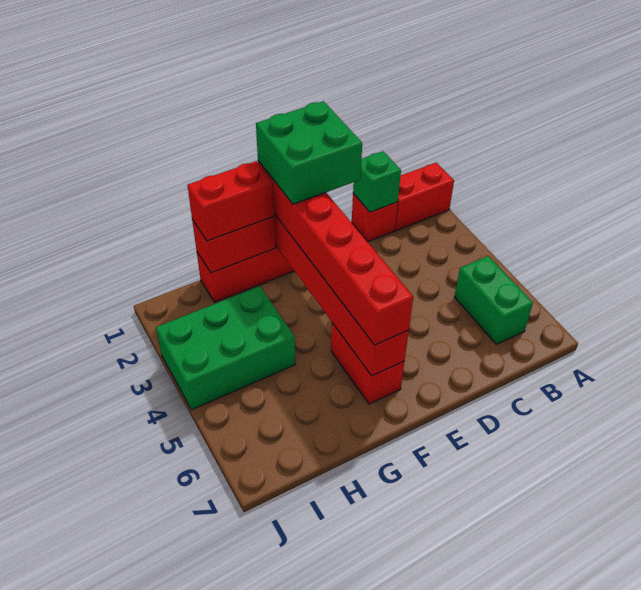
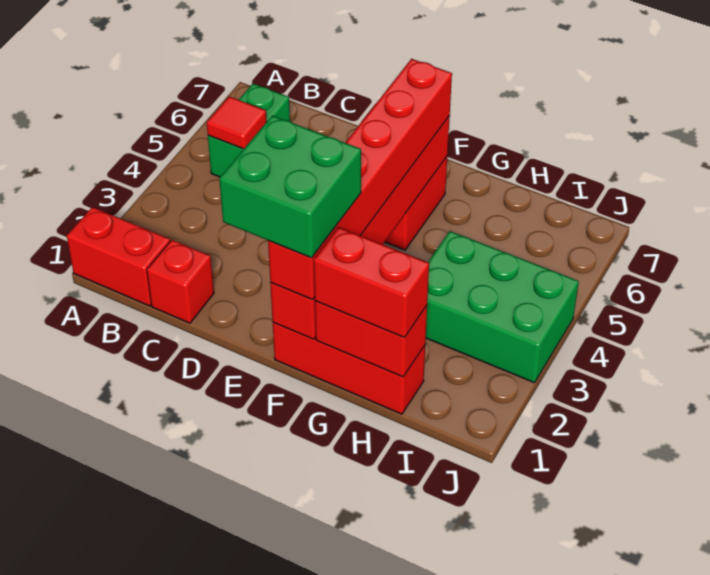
none -> red 1x1 tile [207,97,266,149]
green 1x1 brick [353,151,401,212] -> none

